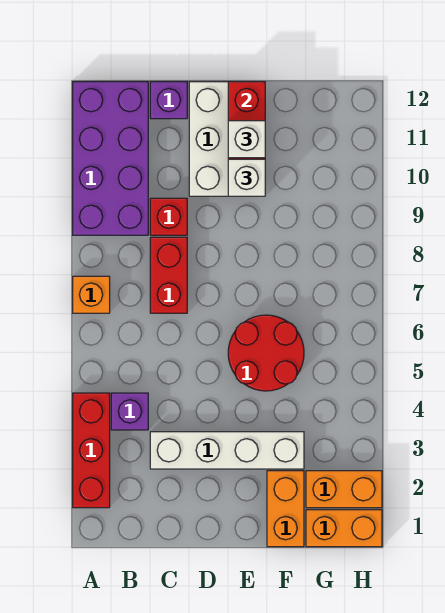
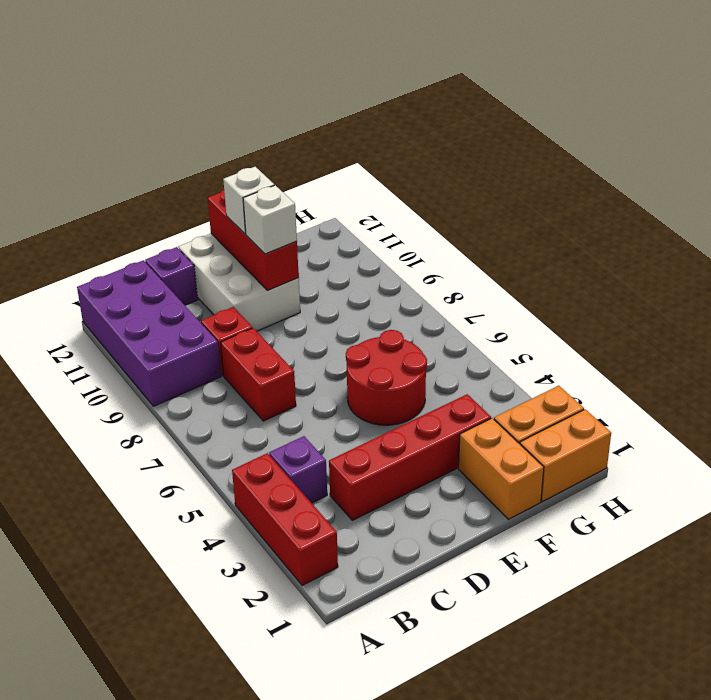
orange 1x1 brick [73,276,110,313] -> none
white 1x4 brick [150,432,304,469] -> red 1x4 brick [329,394,491,520]

